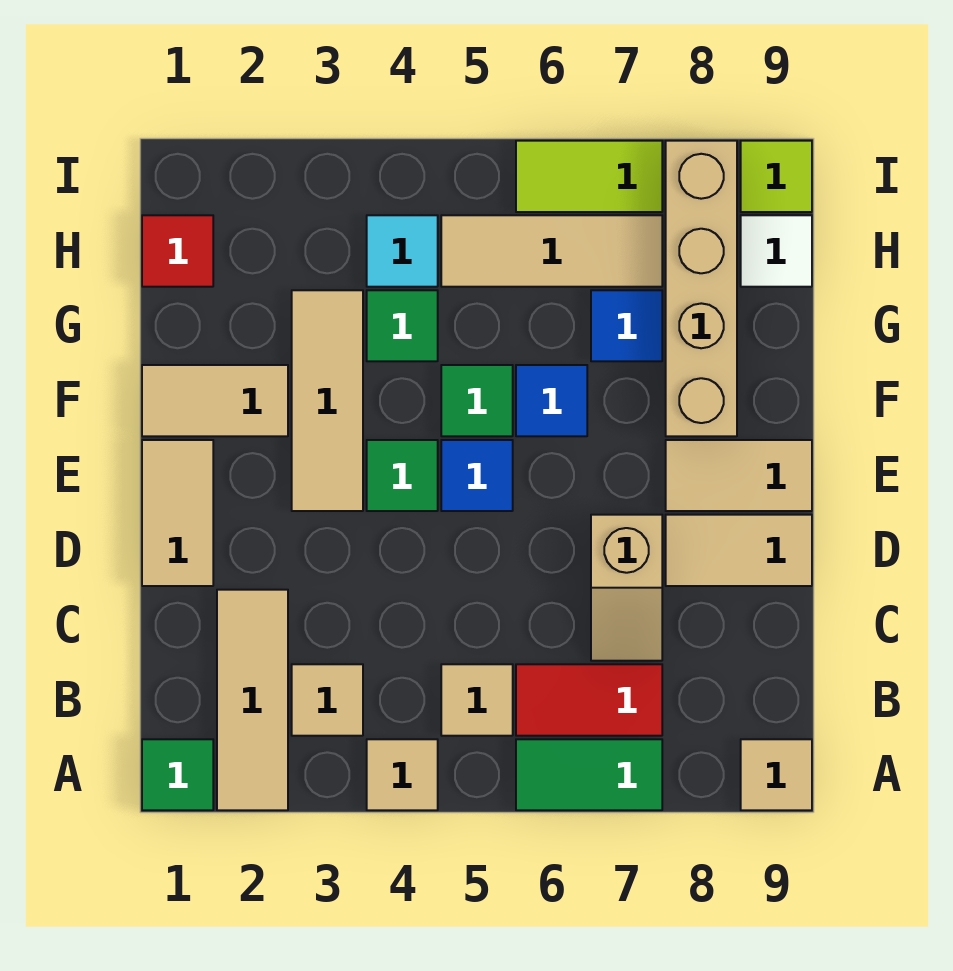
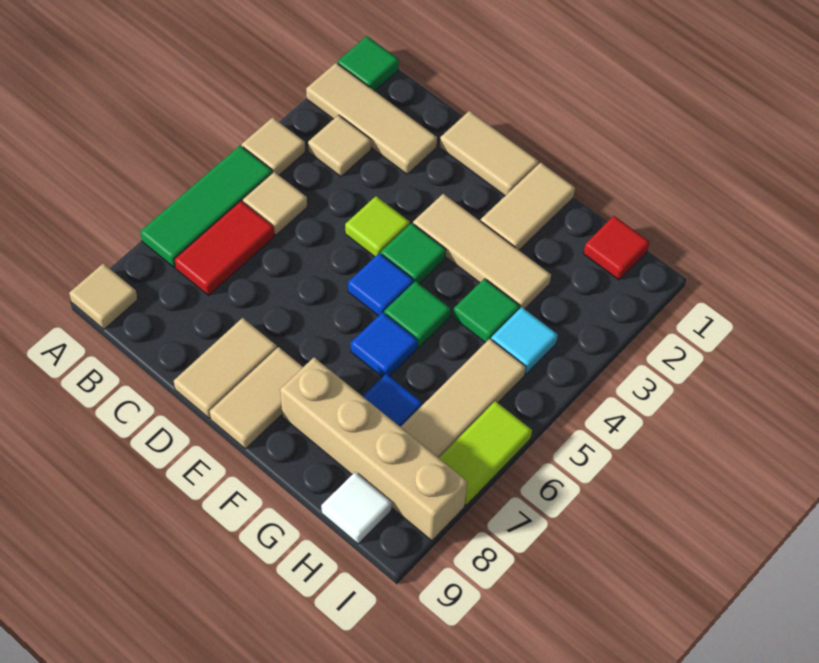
green 1x2 tile [516,739,662,810] -> green 1x3 tile [140,146,273,268]
tan 1x2 slope [591,515,662,661] -> none
lime 1x1 tile [741,141,812,212] -> lime 1x1 tile moved to [345,196,410,257]

